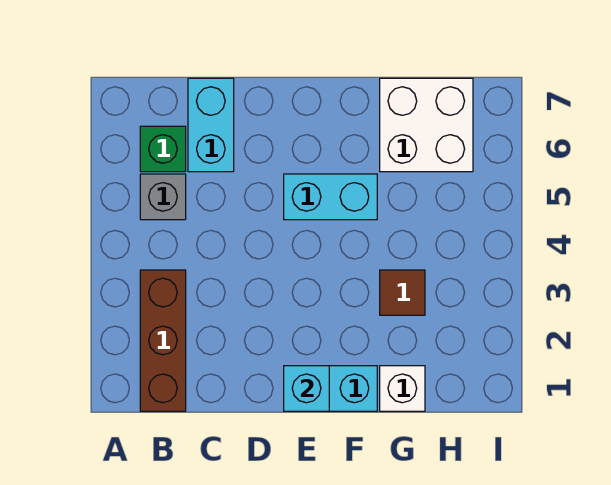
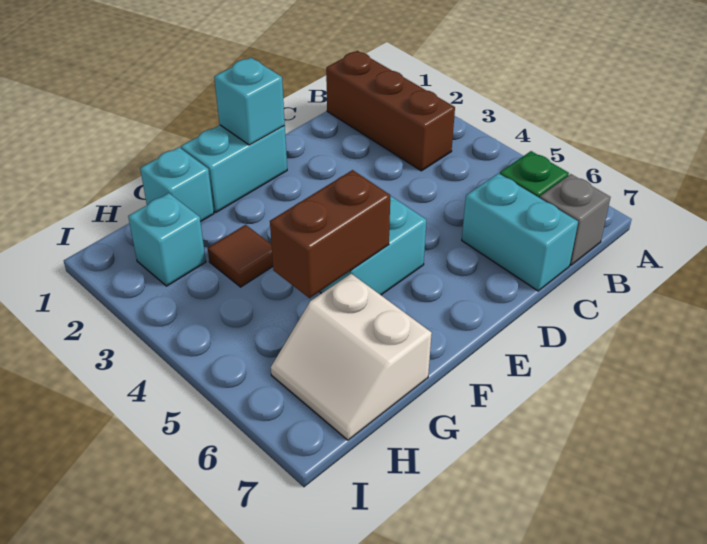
grey 1x1 brick [140,174,186,220] -> grey 1x1 brick moved to [540,174,611,265]
none -> brown 1x2 brick [270,170,390,298]
white 1x1 brick [380,366,425,411] -> cyan 1x1 brick [140,147,214,222]
white 2x2 brick [380,78,473,172] -> white 2x2 slope [271,274,432,440]
none -> cyan 1x1 brick [128,193,206,286]

